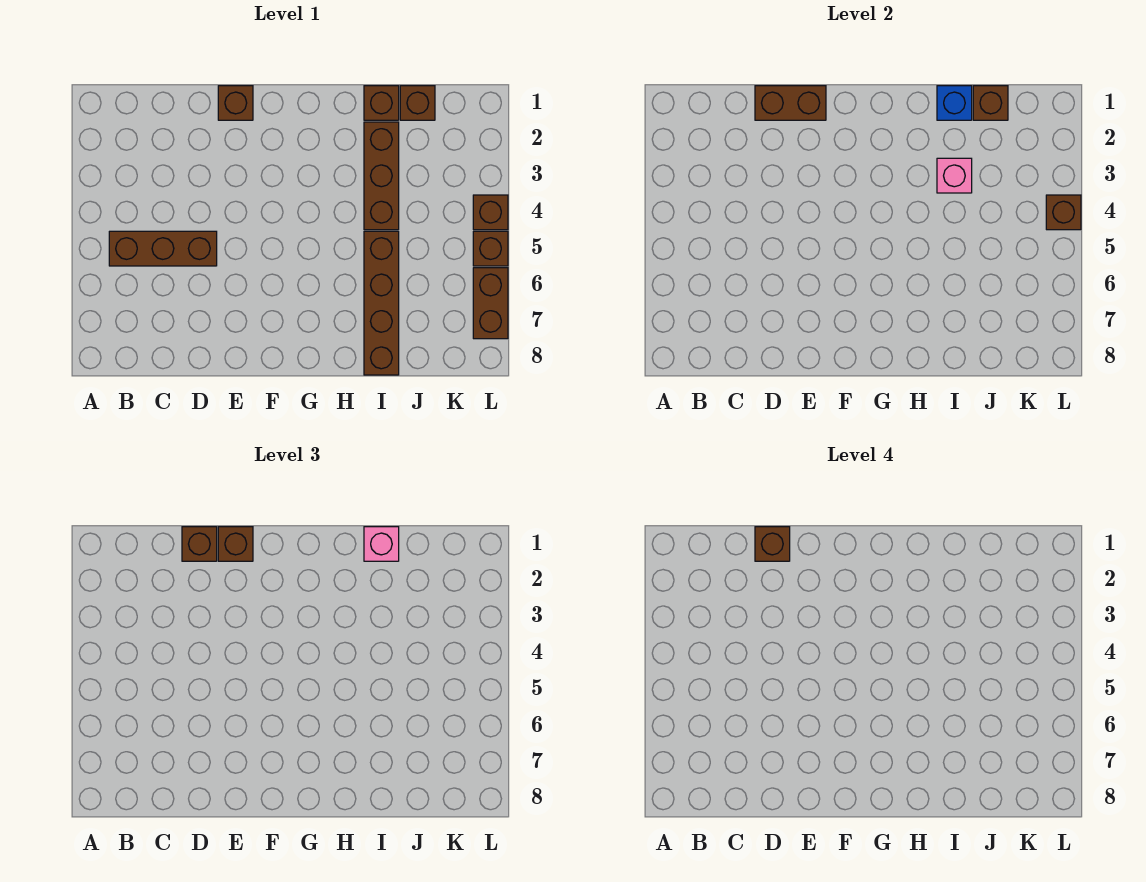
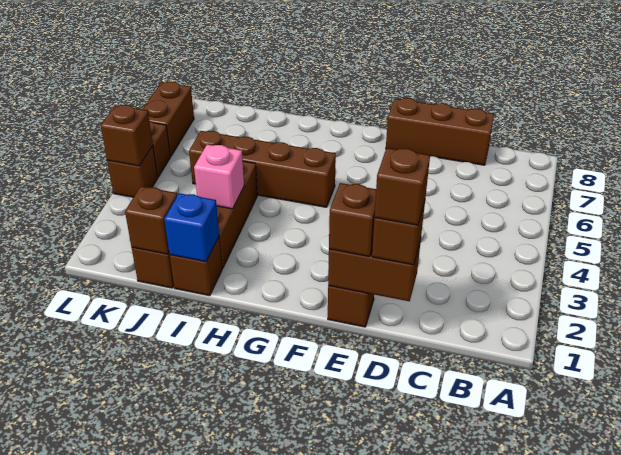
brown 1x3 brick [109,231,217,266] -> brown 1x3 brick moved to [386,98,494,165]
pink 1x1 brick [364,527,399,561] -> none
brown 1x4 brick [364,231,399,375] -> brown 1x4 brick turned to [189,131,336,207]

